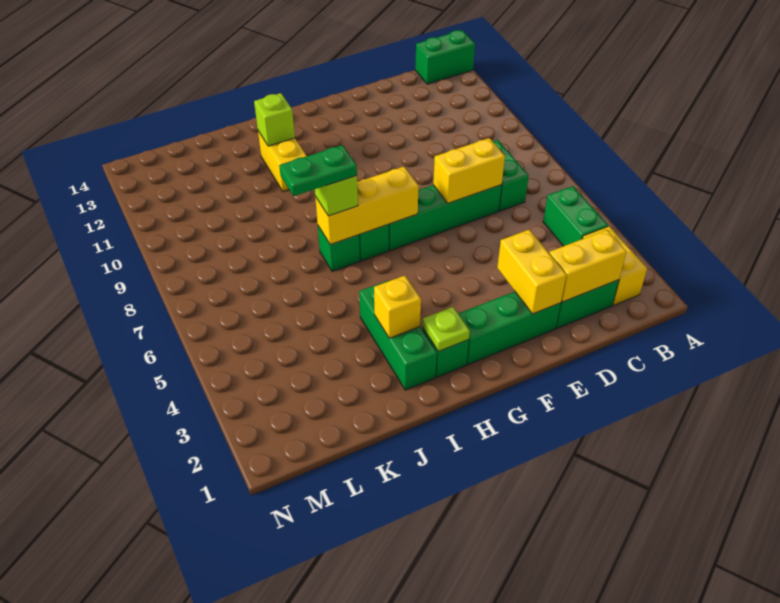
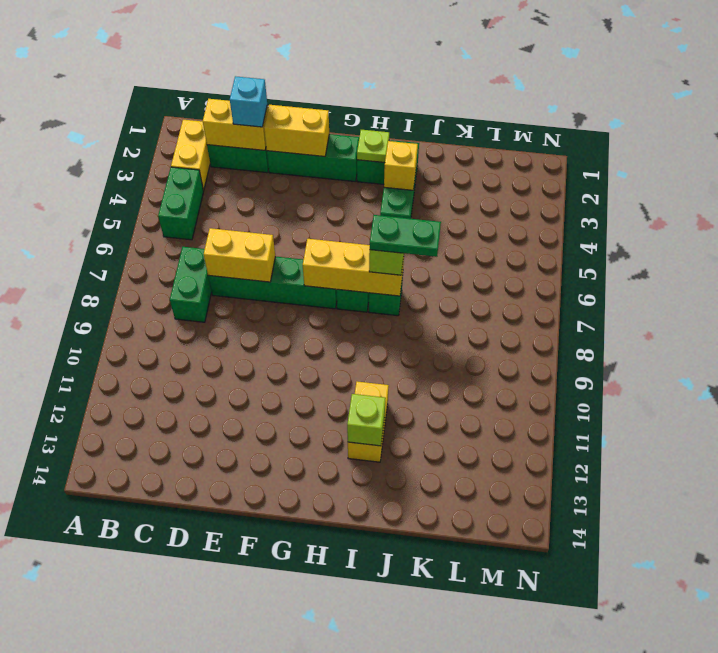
green 1x2 brick [415,30,475,84] -> none
none -> cyan 1x1 brick [230,76,267,127]
yellow 1x2 brick [497,230,566,314] -> yellow 1x2 brick turned to [264,105,329,156]

